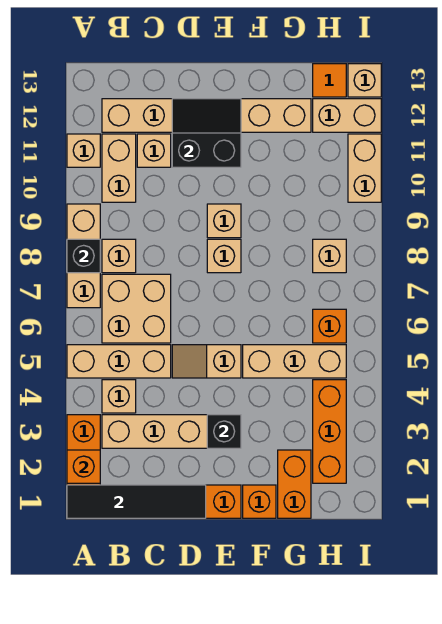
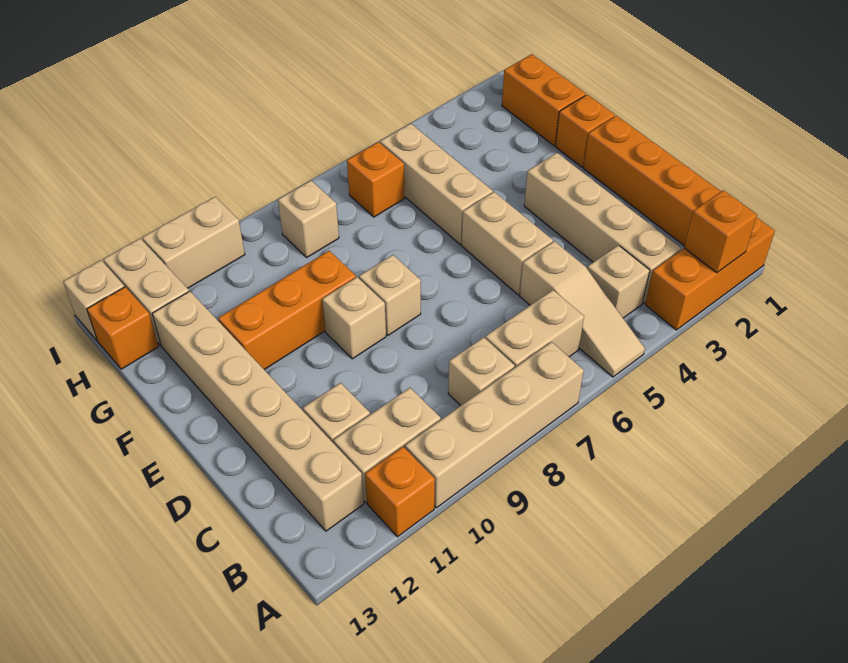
black 1x4 tile [67,485,206,518] -> none
tan 1x3 brick [67,345,171,378] -> tan 1x3 slope [520,241,645,377]
tan 1x3 brick [67,204,100,308] -> tan 1x4 brick [405,342,584,508]
black 1x1 brick [67,239,100,273] -> none
tan 1x1 brick [67,134,100,167] -> orange 1x1 brick [365,447,435,537]
tan 2x2 brick [102,274,171,343] -> tan 1x2 brick [485,290,584,368]
tan 1x2 slope [172,345,241,378] -> tan 1x2 brick [462,192,553,295]
black 2x2 slope [172,99,241,167] -> none
black 1x1 brick [207,415,241,448] -> none
orange 1x2 brick [278,450,311,518] -> orange 1x2 brick turned to [502,54,586,146]
orange 1x3 brick [313,380,346,483] -> orange 1x3 brick moved to [218,251,356,370]
orange 1x1 tile [313,64,346,97] -> orange 1x1 brick [87,287,158,369]

